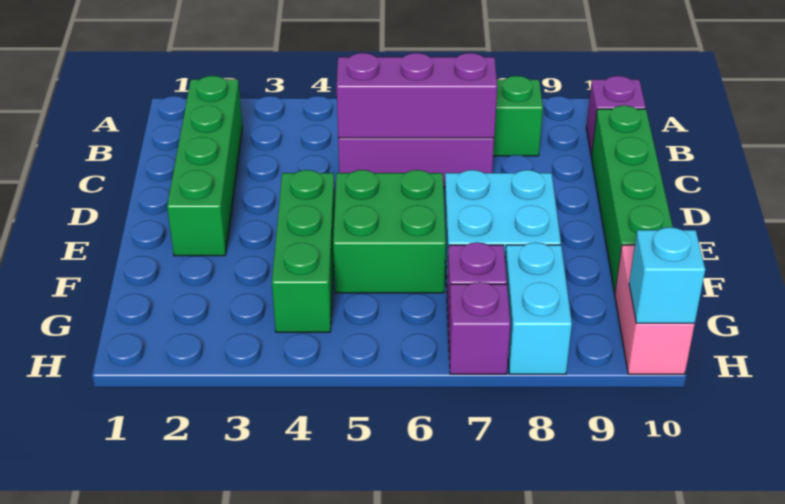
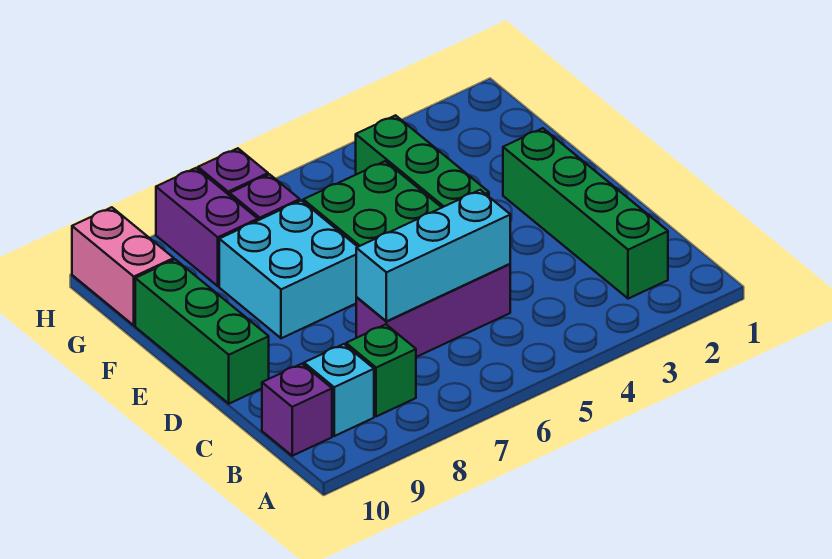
purple 1x3 brick [337,53,497,138] -> cyan 1x3 brick [356,190,510,321]
green 1x4 brick [591,105,673,293] -> green 1x3 brick [135,259,269,404]
cyan 1x2 brick [505,242,572,374] -> purple 1x2 brick [156,168,258,286]
cyan 1x1 brick [629,227,705,323] -> cyan 1x1 brick moved to [304,344,374,436]

